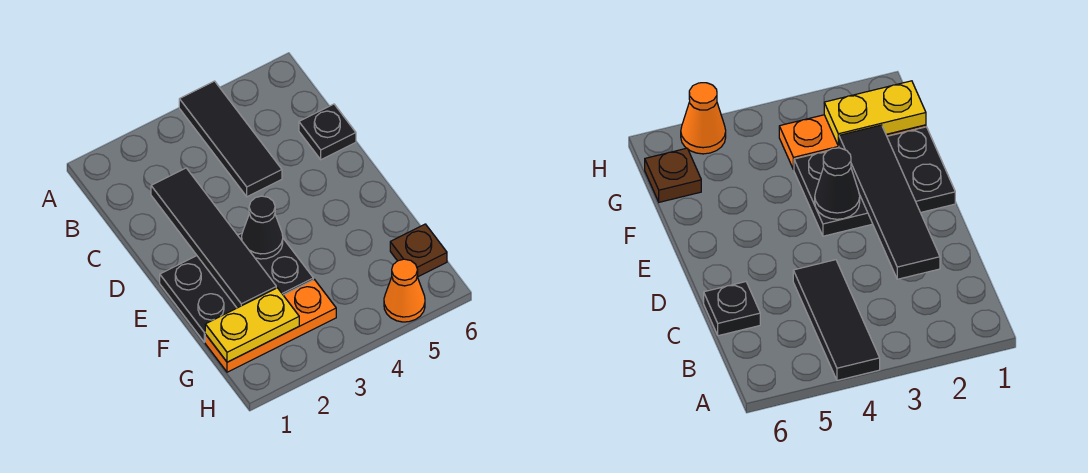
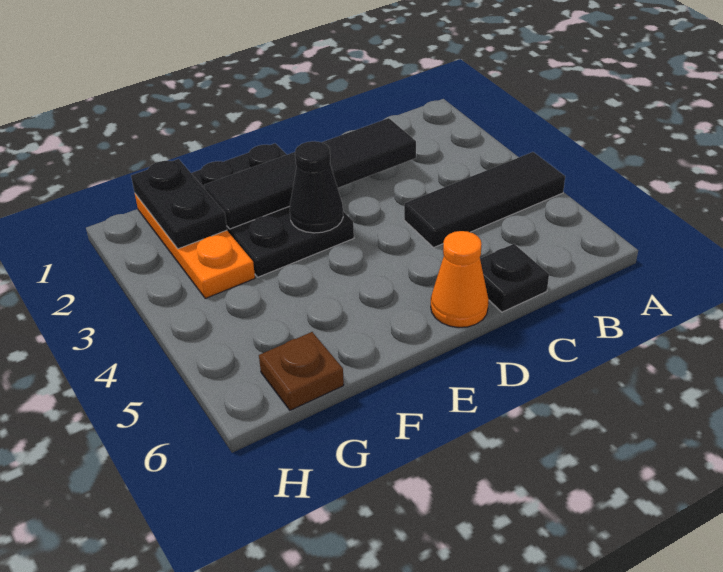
yellow 1x2 plate [205,288,299,362] -> black 1x2 plate [131,159,227,249]
orange 1x1 cone [384,259,425,322] -> orange 1x1 cone moved to [431,231,489,327]

